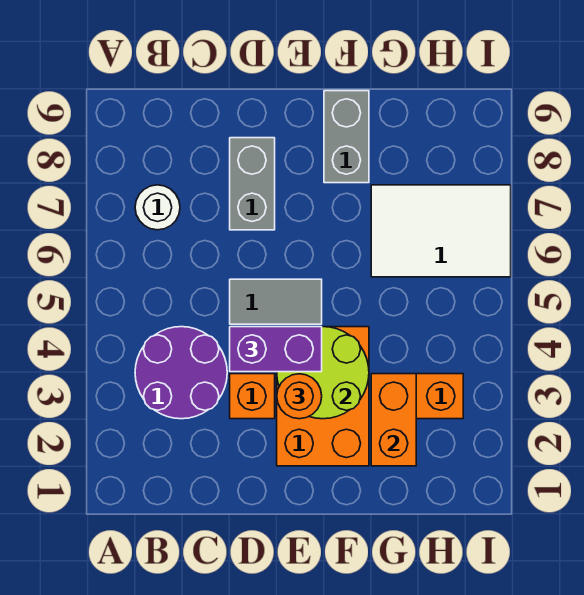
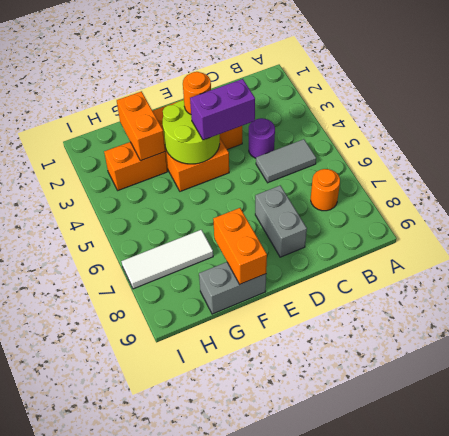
purple 2x2 round brick [135,327,227,419] -> purple 1x1 round brick [249,118,275,158]
white 1x1 round brick [135,185,180,230] -> orange 1x1 round brick [311,169,340,211]
grey 1x2 tile [230,279,322,324] -> grey 1x2 tile moved to [256,139,316,183]
grey 1x2 brick [324,91,369,183] -> grey 1x2 brick turned to [199,262,266,314]
none -> orange 1x2 brick [213,208,267,284]
white 2x3 tile [371,185,511,277] -> white 1x3 tile [121,230,213,289]

